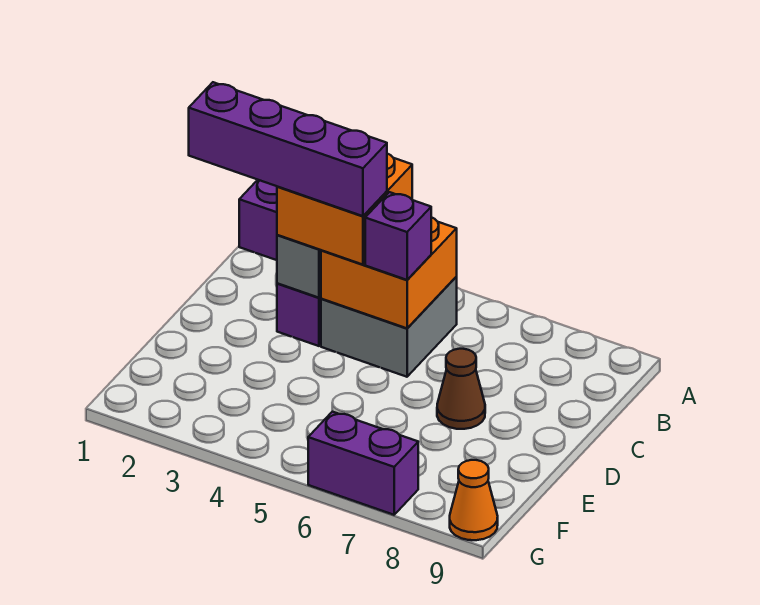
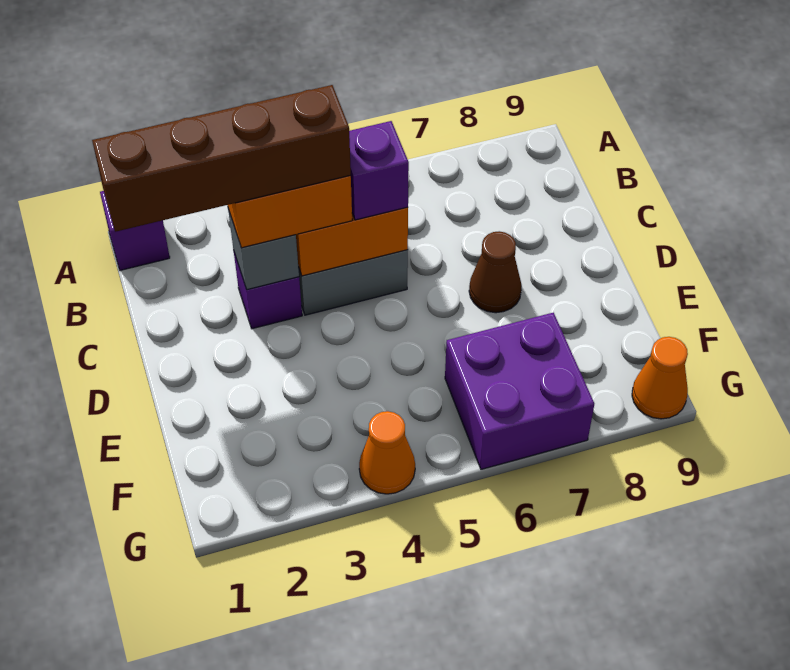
purple 1x4 brick [189,82,387,216] -> brown 1x4 brick [92,85,351,232]
none -> orange 1x1 cone [359,411,415,494]
purple 1x2 brick [308,412,418,515] -> purple 2x2 brick [445,313,594,469]

